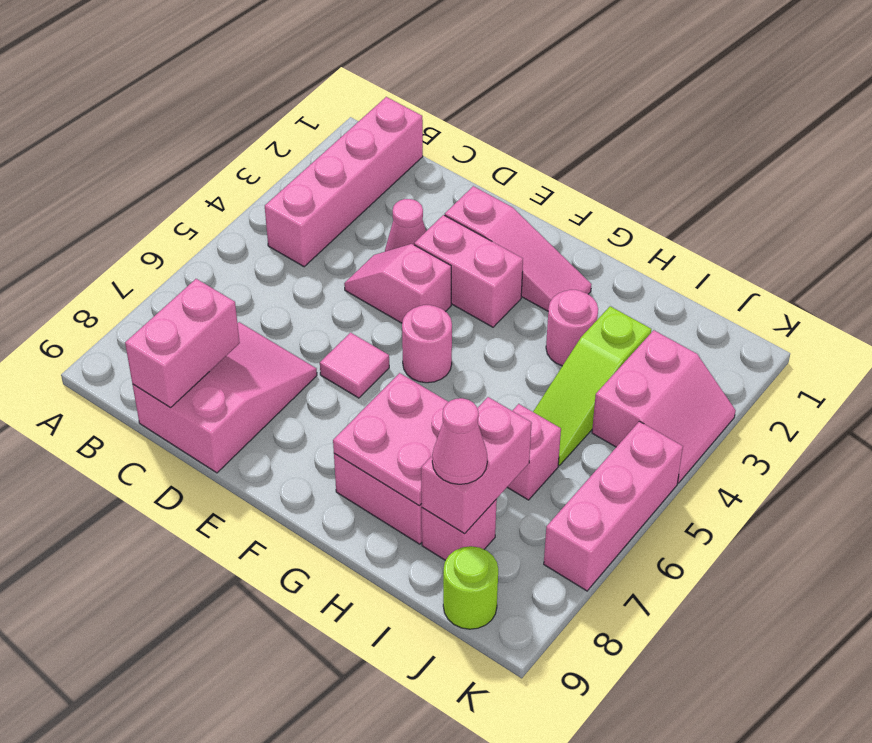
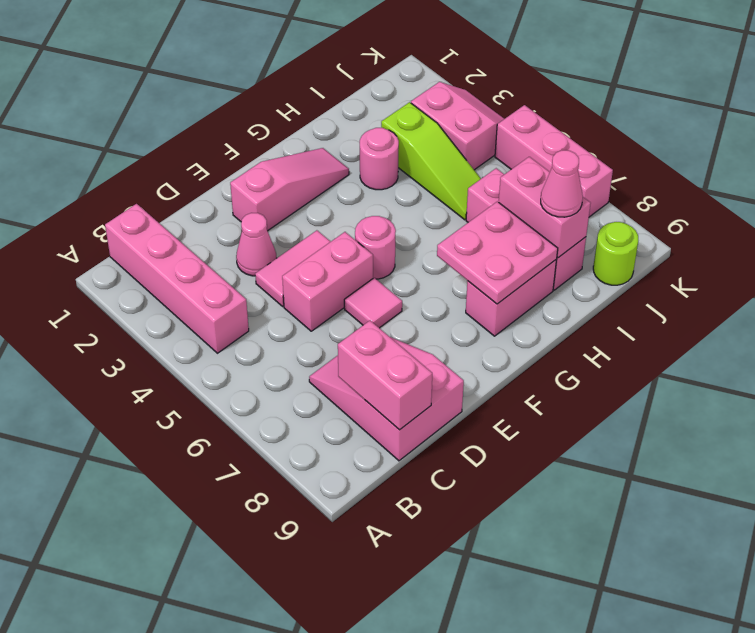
pink 1x2 slope [344,244,451,323] -> pink 1x2 tile [255,230,331,306]
pink 1x2 brick [414,215,523,327] -> pink 1x2 brick moved to [282,232,373,331]

